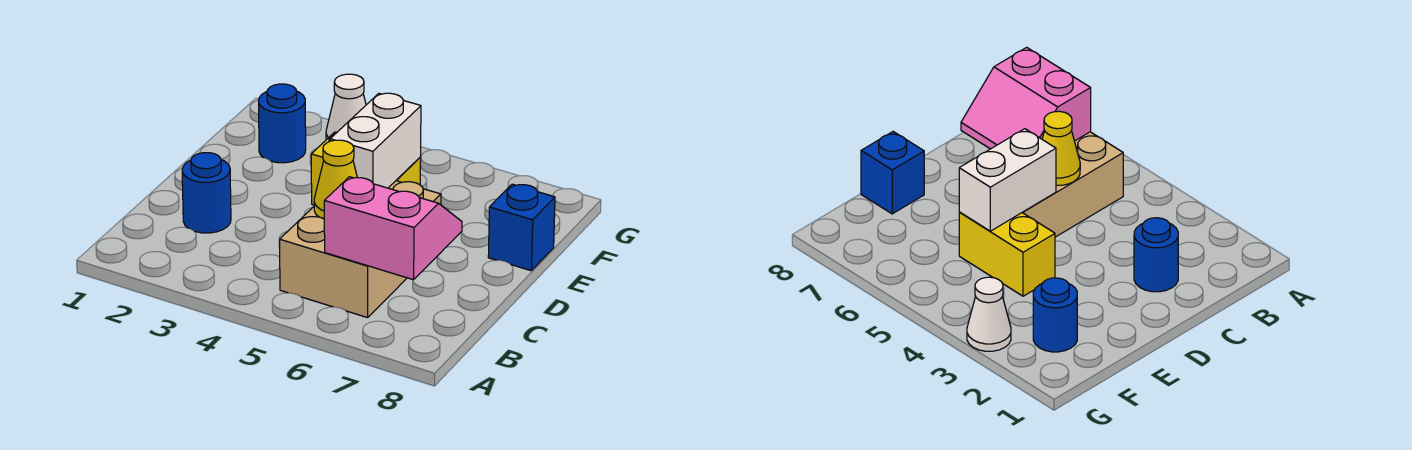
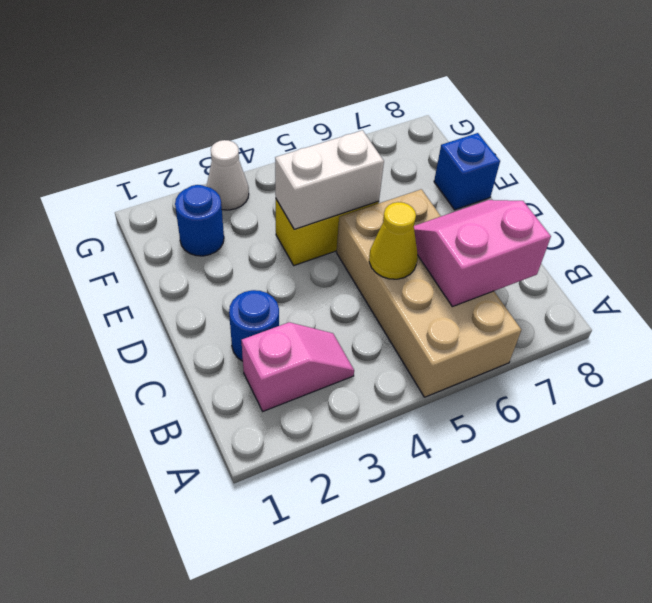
none -> pink 1x2 slope [241,322,354,411]
tan 2x3 brick [280,181,441,318] -> tan 2x4 brick [337,189,521,397]
white 1x2 brick [330,93,421,188] -> white 1x2 brick turned to [275,130,384,229]

